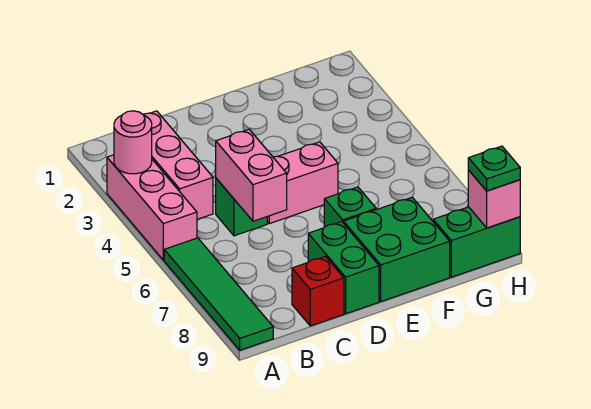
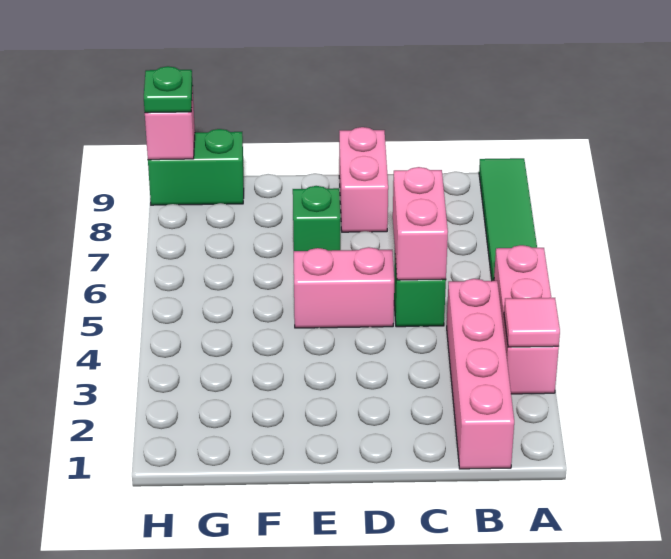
pink 1x1 round brick [114,111,152,174] -> pink 1x1 tile [504,298,560,347]
pink 1x3 brick [143,111,213,219] -> pink 1x4 brick [447,279,514,469]
red 1x1 brick [292,257,344,326] -> none
green 1x2 brick [308,222,379,314] -> pink 1x2 brick [339,127,388,232]
green 2x2 brick [344,197,450,301] -> none

